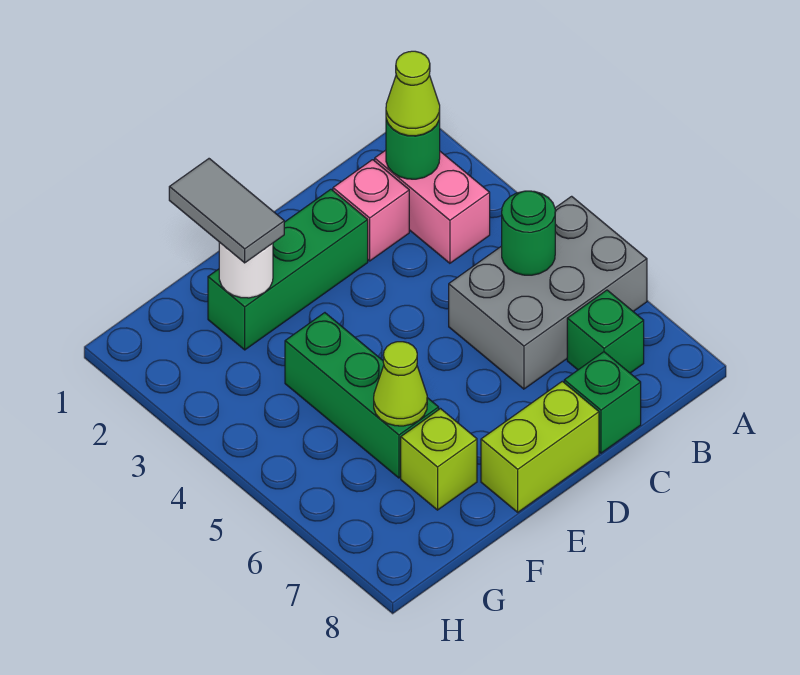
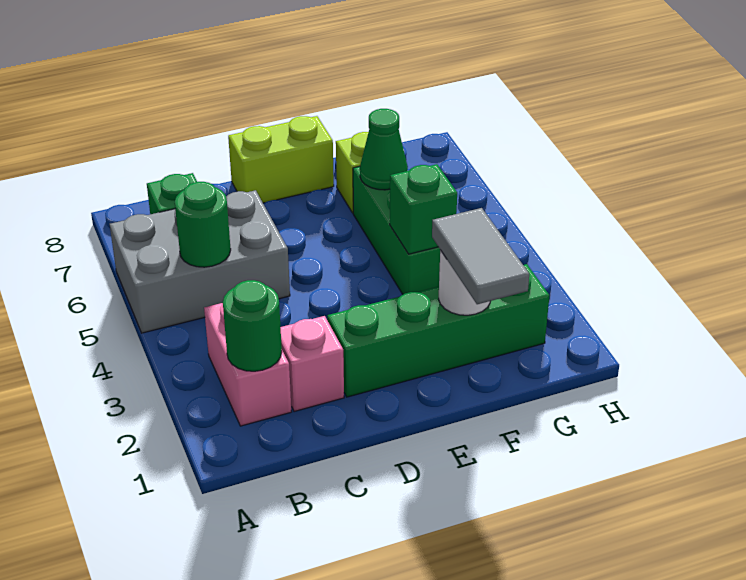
lime 1x1 cone [386,51,440,136] -> none
green 1x1 brick [564,352,641,453] -> green 1x1 brick moved to [390,164,457,254]
green 1x3 brick [208,189,368,350] -> green 1x4 brick [327,264,549,397]
lime 1x1 cone [374,342,427,426] -> green 1x1 cone [360,109,408,190]

